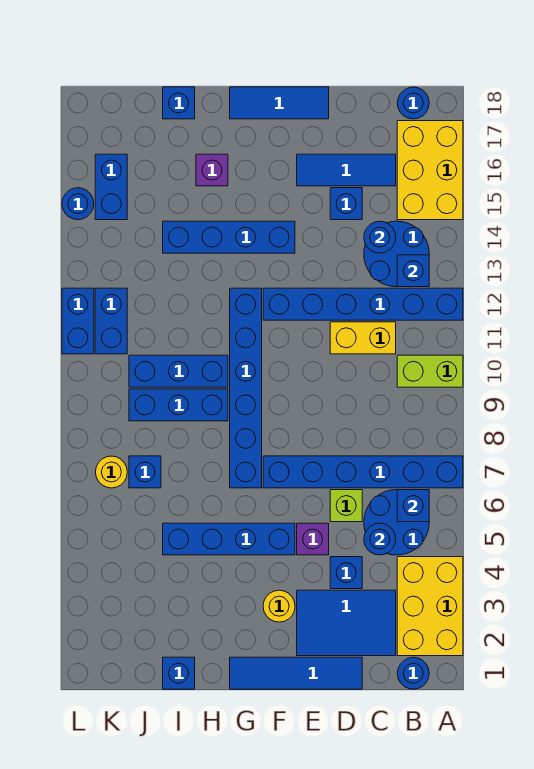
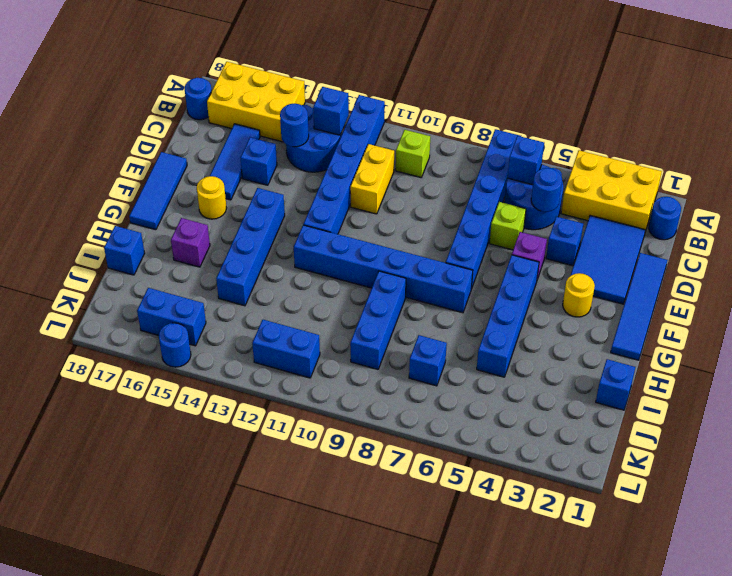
lime 1x2 brick [397,355,463,387] -> lime 1x1 brick [396,130,430,177]
blue 1x3 brick [129,355,228,387] -> none
yellow 1x1 round brick [96,456,127,488] -> yellow 1x1 round brick moved to [197,176,226,219]
blue 1x2 brick [62,288,94,354] -> none

